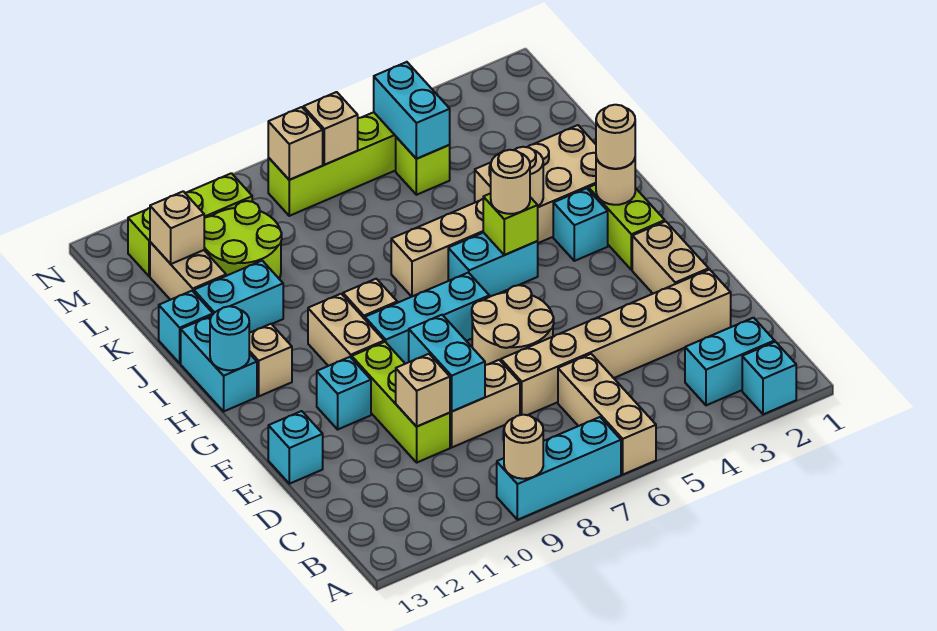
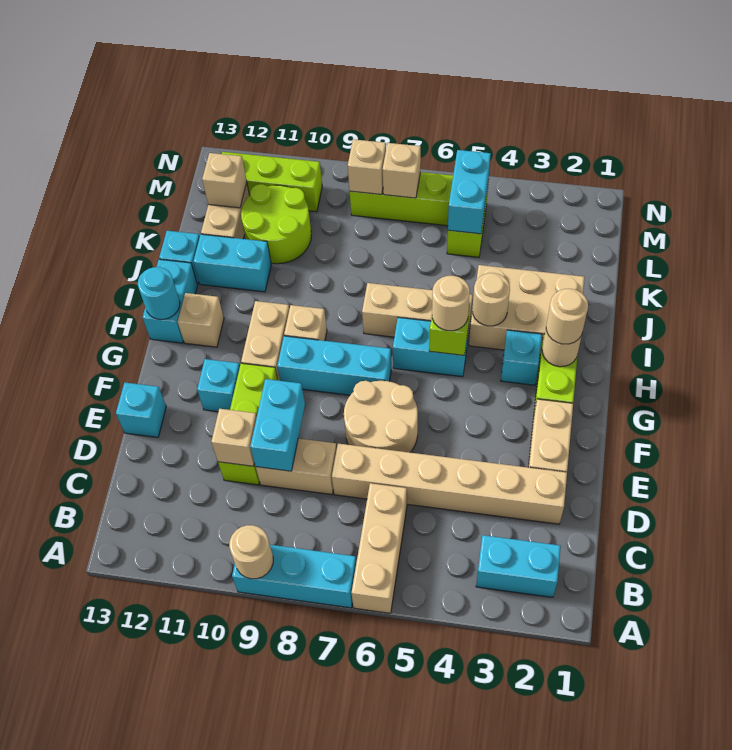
cyan 1x1 brick [742,342,796,414] -> none

